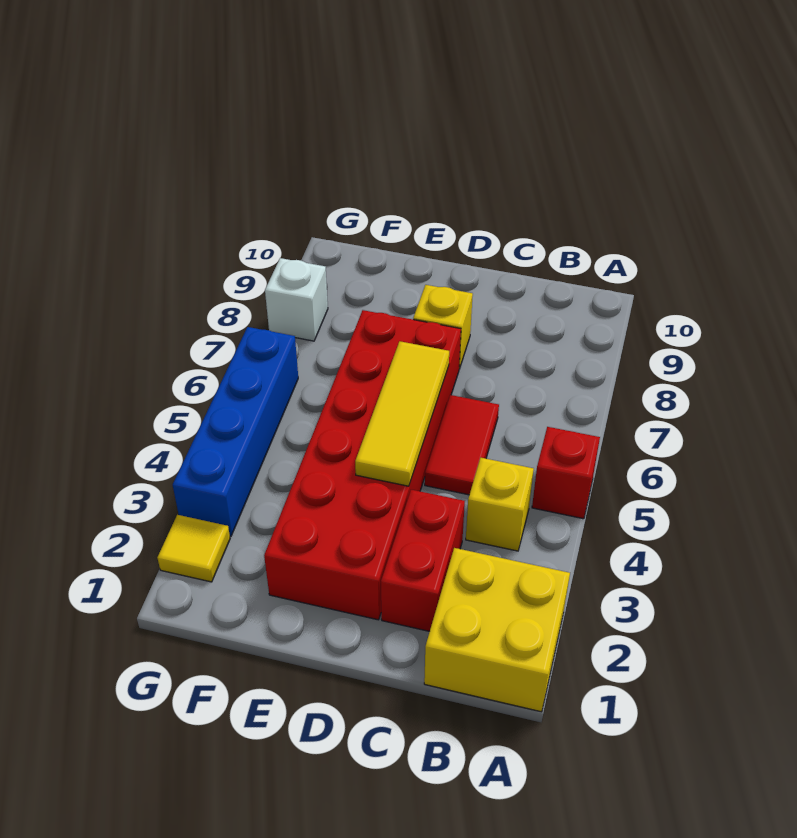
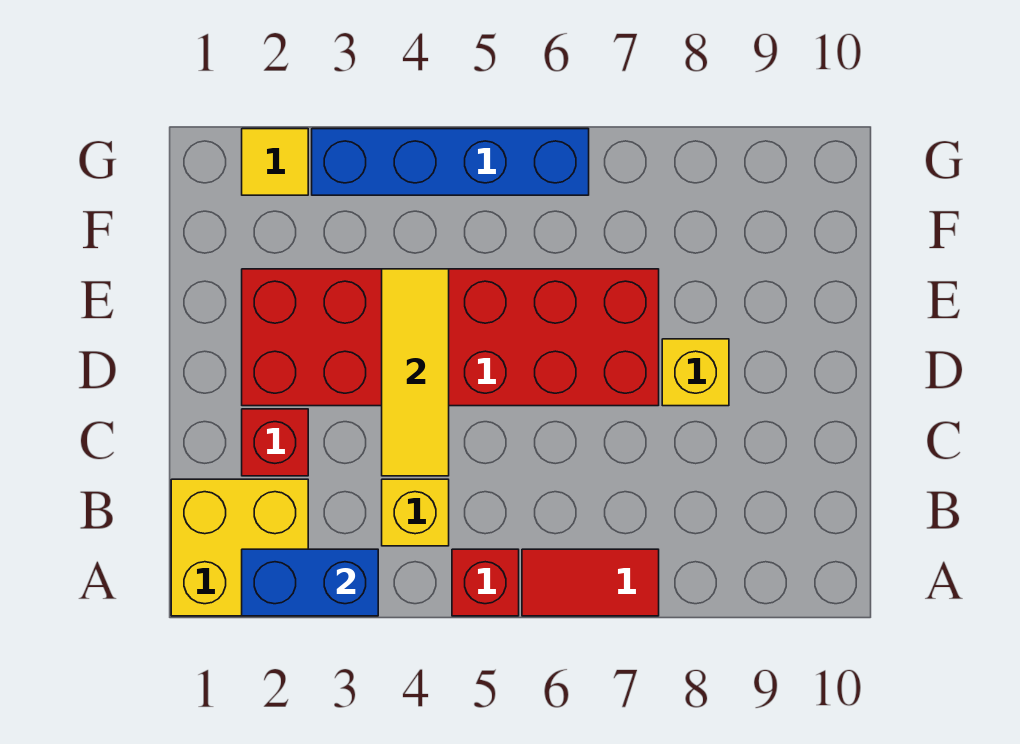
none -> blue 1x2 brick [242,549,378,616]
red 1x2 brick [381,490,465,631] -> red 1x1 brick [242,409,308,476]
red 1x2 tile [425,395,499,495] -> red 1x2 tile moved to [522,549,659,616]
yellow 1x3 tile [355,341,449,486] -> yellow 1x3 tile turned to [382,269,449,476]
white 1x1 brick [265,258,328,341] -> none

